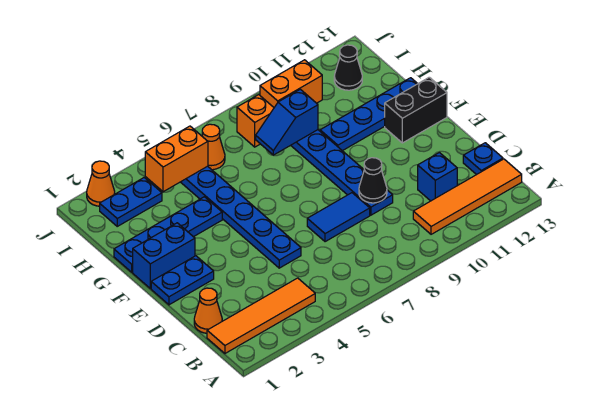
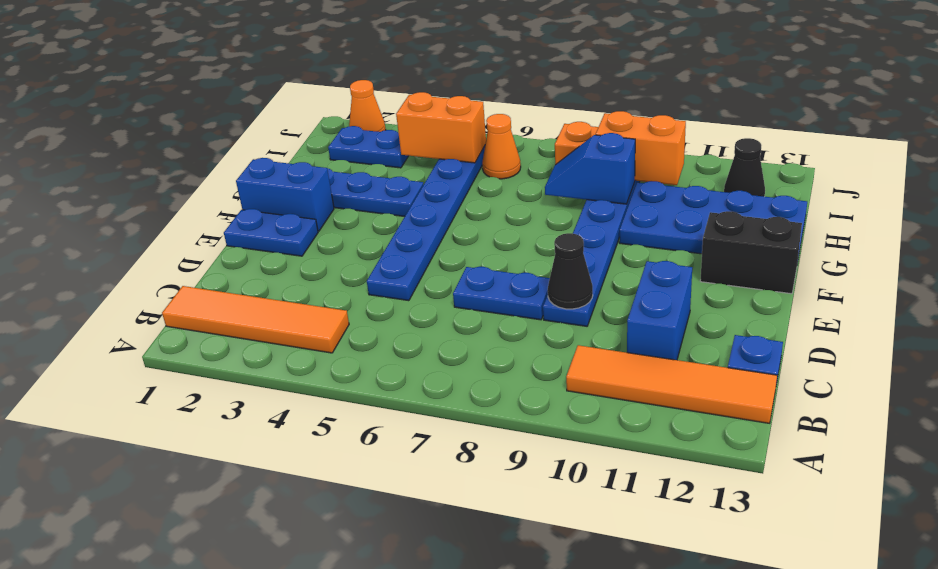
orange 1x1 cone [194,288,222,333] -> none
blue 1x1 brick [418,153,457,201] -> blue 1x2 brick [627,261,692,360]
blue 1x2 tile [307,193,370,242] -> blue 1x2 plate [453,267,550,320]
blue 1x4 plate [320,78,418,151] -> blue 2x4 plate [619,181,807,258]

